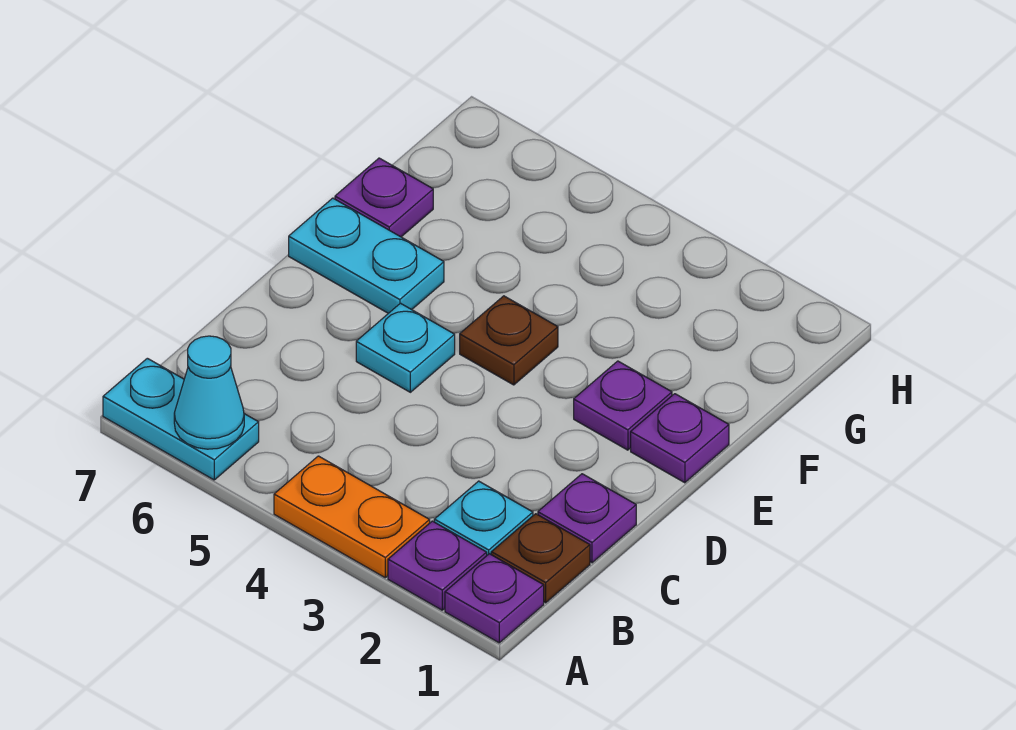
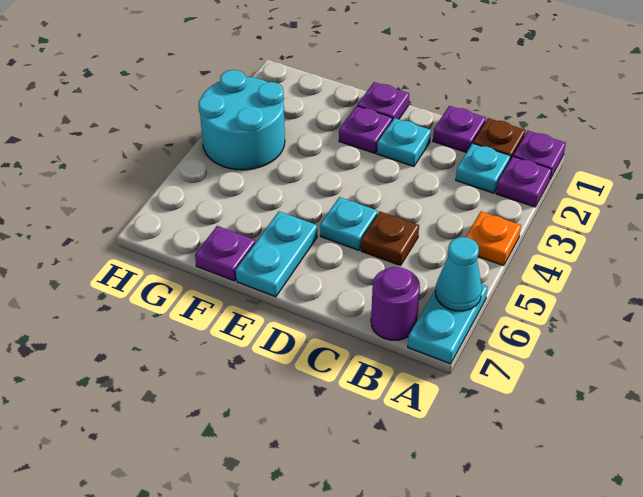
orange 1x2 plate [274,456,430,578] -> orange 1x1 plate [466,211,521,266]
none -> purple 1x1 round brick [371,267,420,340]
none -> cyan 1x1 plate [377,118,431,166]
brown 1x1 plate [460,296,558,385] -> brown 1x1 plate moved to [361,211,419,266]
none -> cyan 2x2 round brick [199,70,285,170]

